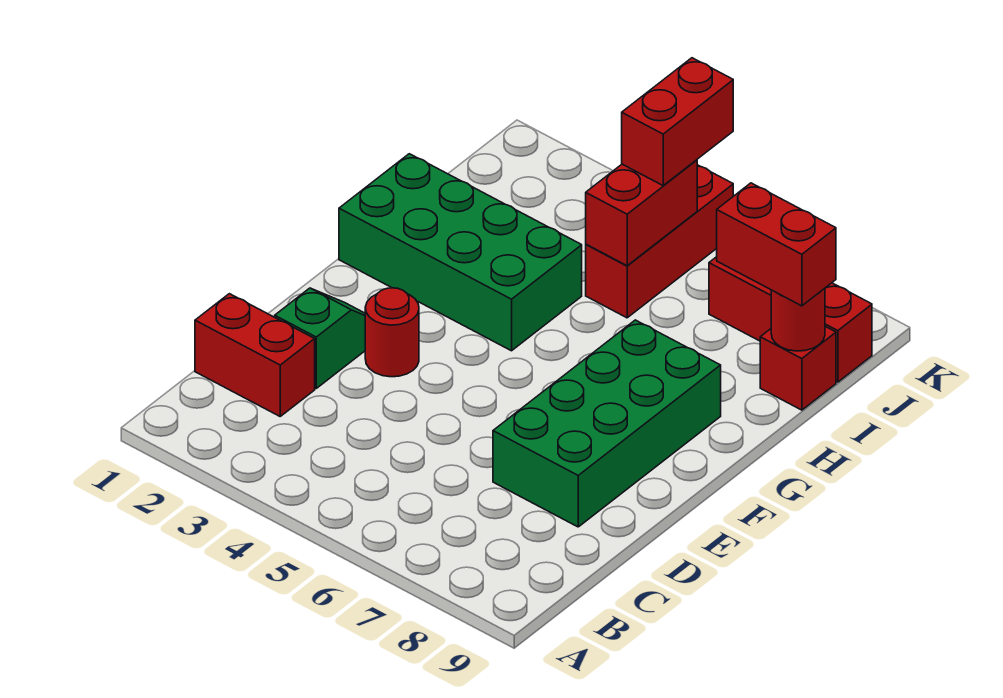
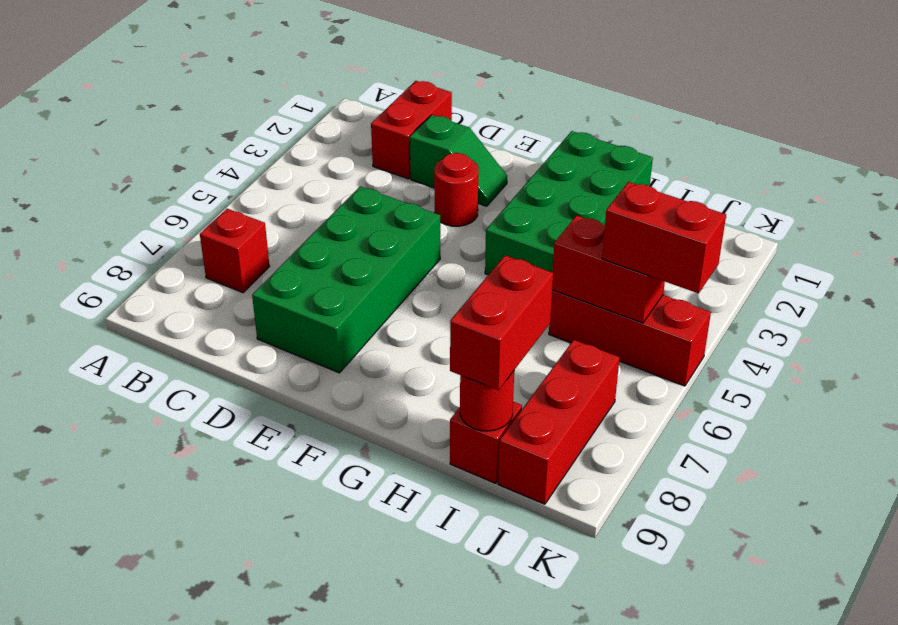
none -> red 1x1 brick [200,209,270,293]
green 2x4 brick [493,320,721,527] -> green 2x4 brick turned to [252,187,440,373]

